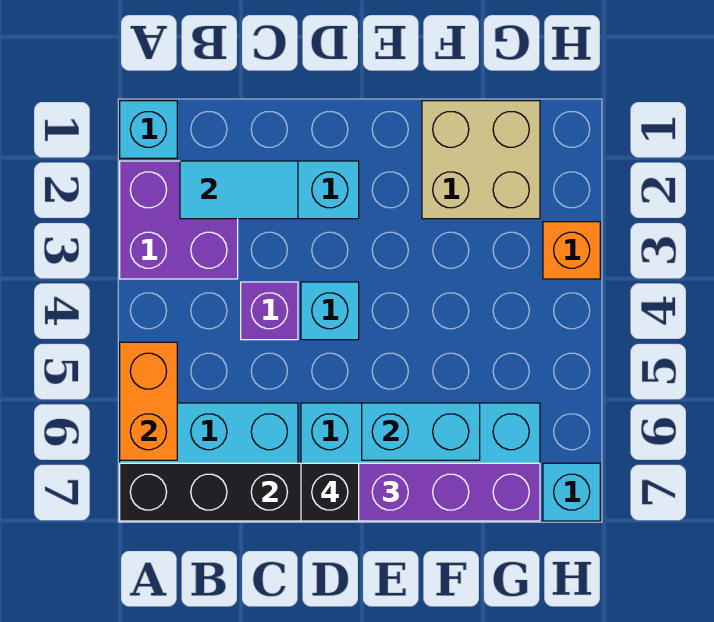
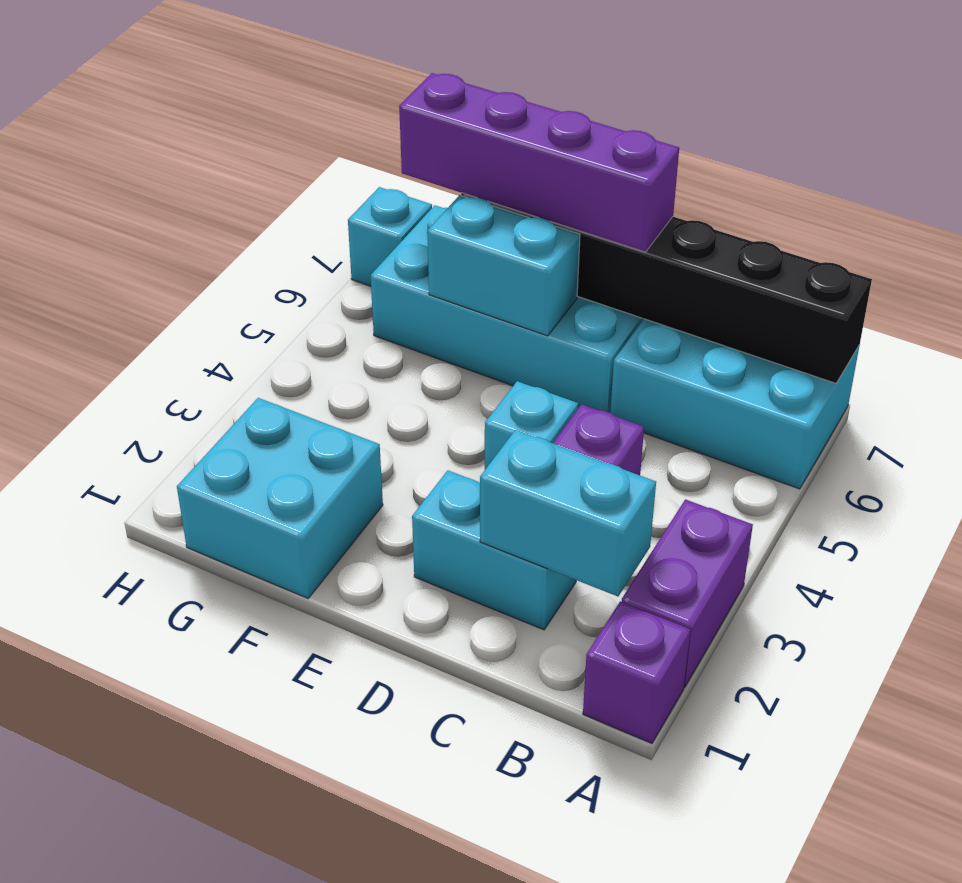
cyan 1x1 brick [120,101,177,158] -> purple 1x1 brick [583,601,690,743]
purple 2x2 brick [120,161,238,279] -> purple 1x2 brick [622,499,753,687]
orange 1x2 brick [120,342,177,460] -> none
cyan 1x2 tile [180,161,298,219] -> cyan 1x2 brick [480,430,656,596]
black 1x1 brick [301,463,359,521] -> none
tan 2x2 brick [422,101,540,219] -> cyan 2x2 brick [177,398,383,598]
orange 1x1 brick [543,222,600,279] -> none

